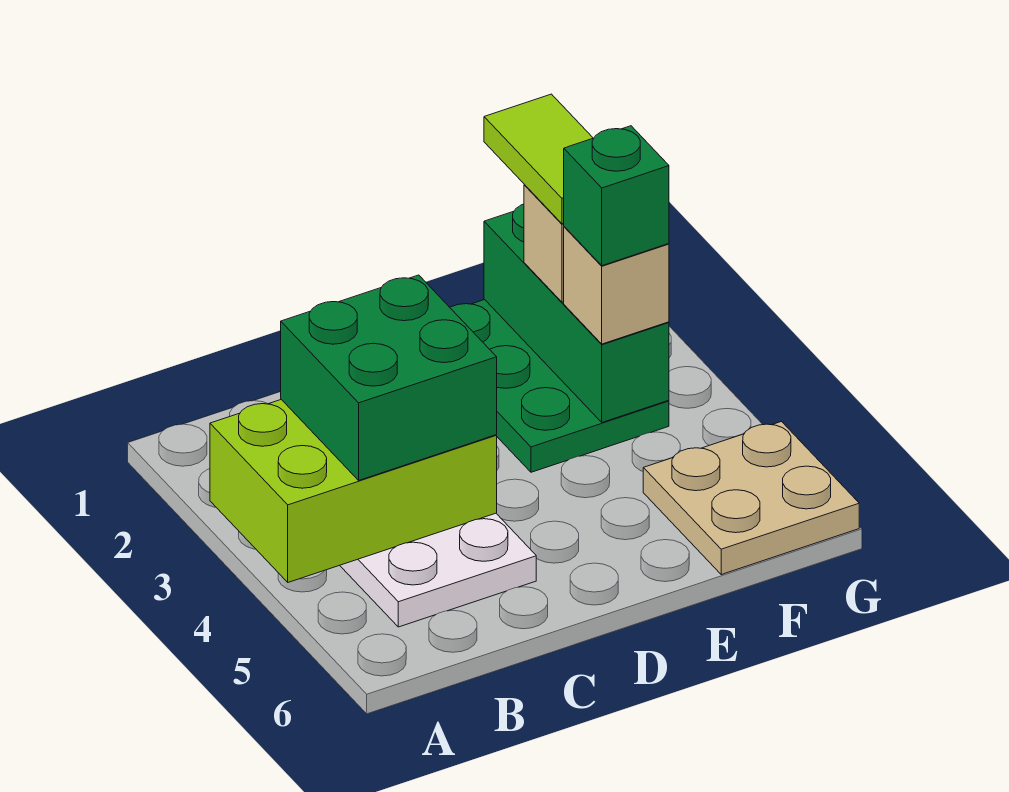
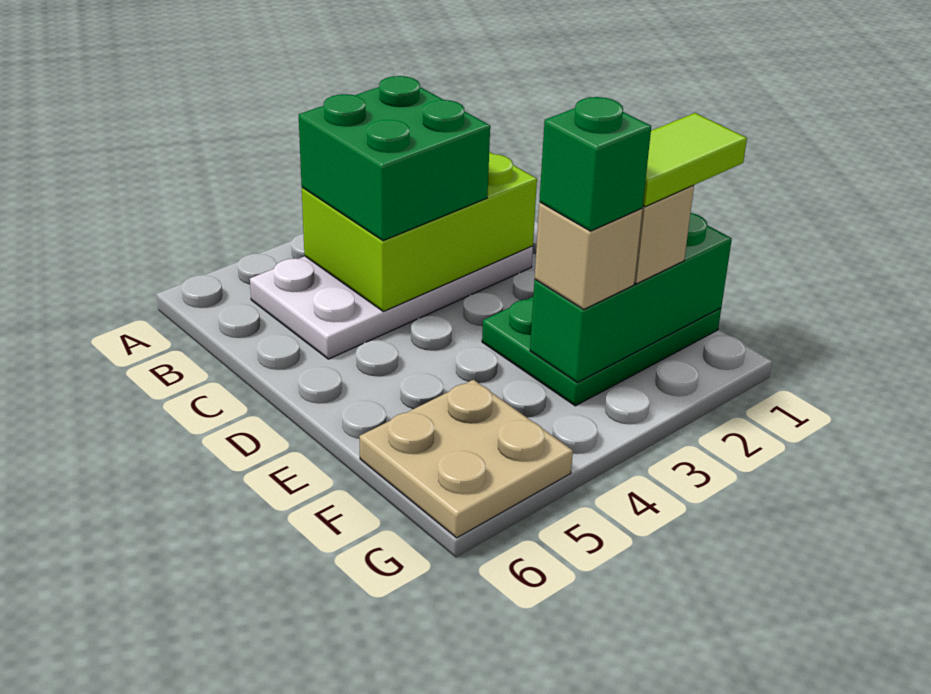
lime 2x3 brick [210,400,497,582] -> lime 2x3 brick turned to [302,152,537,312]

